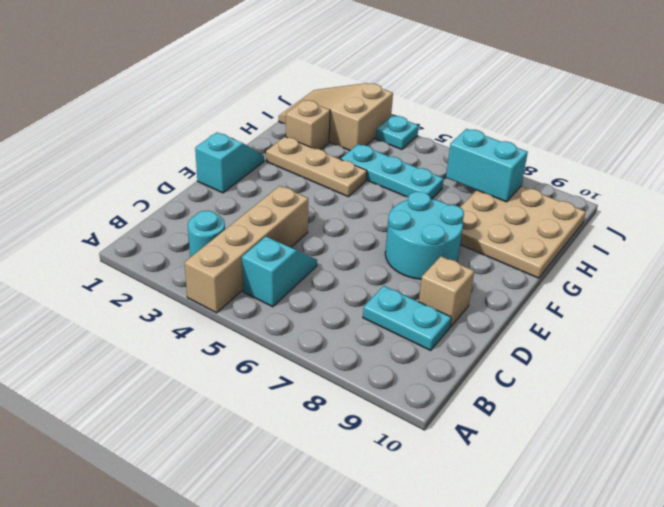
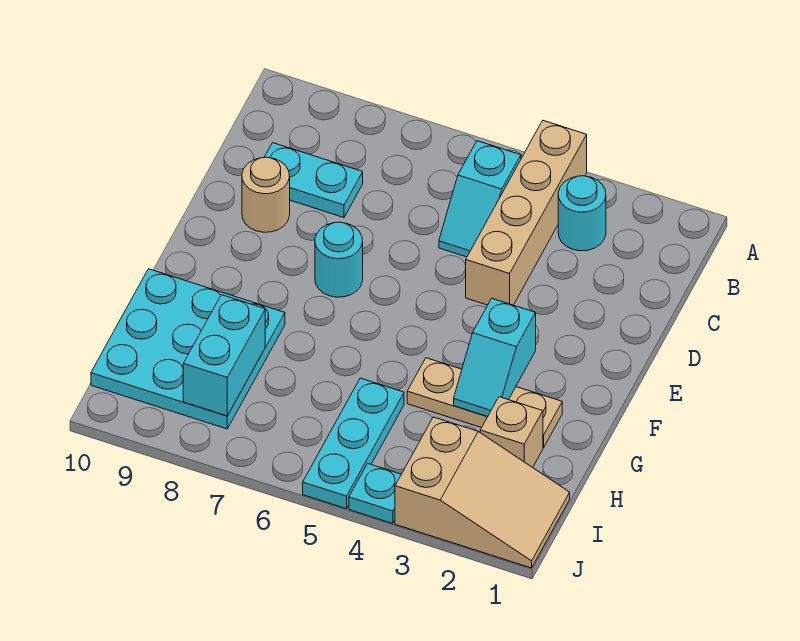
tan 1x1 brick [419,256,474,327] -> tan 1x1 round brick [242,157,290,232]
cyan 1x2 slope [195,132,264,193] -> cyan 1x2 slope moved to [454,299,536,417]
cyan 2x2 round brick [385,191,464,279] -> cyan 1x1 round brick [315,222,363,297]
tan 3x3 plate [460,186,586,278] -> cyan 3x3 plate [91,269,285,429]
cyan 1x3 plate [341,144,444,199] -> cyan 1x3 plate turned to [303,378,404,509]
cyan 1x2 brick [446,129,528,202] -> cyan 1x2 brick turned to [183,295,265,416]

